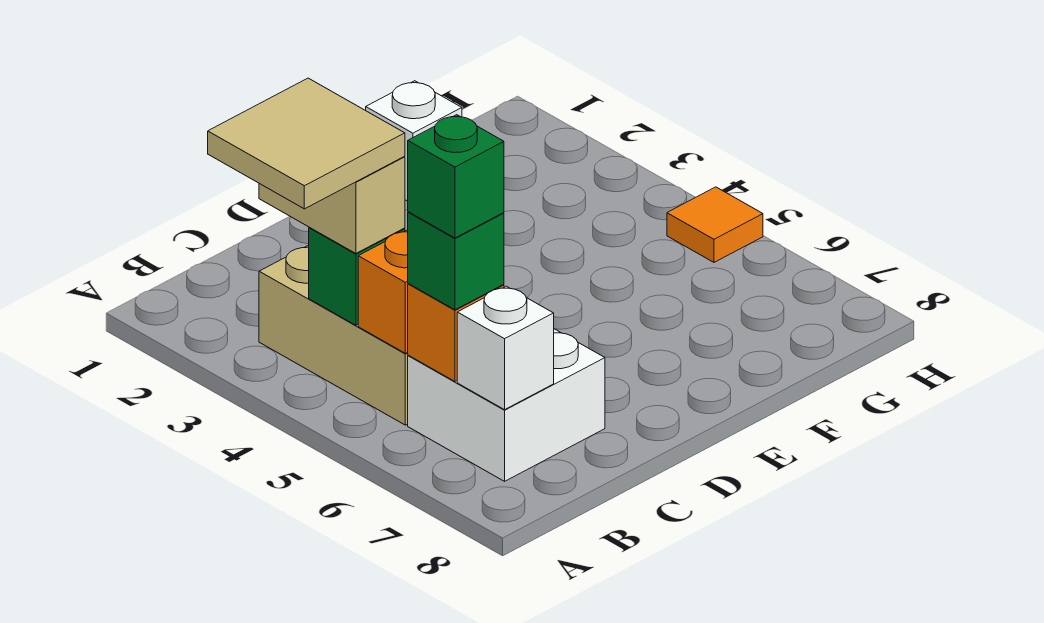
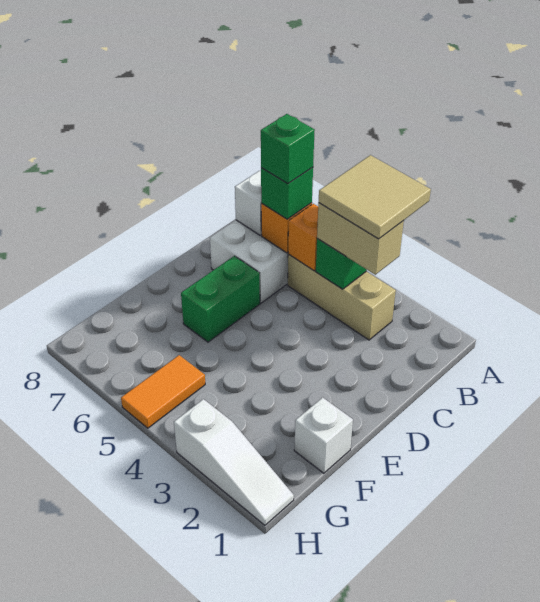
none -> green 1x2 brick [181,256,260,342]
none -> white 1x3 slope [174,399,294,525]
orange 1x1 tile [667,187,763,262] -> orange 1x2 tile [121,355,205,428]

